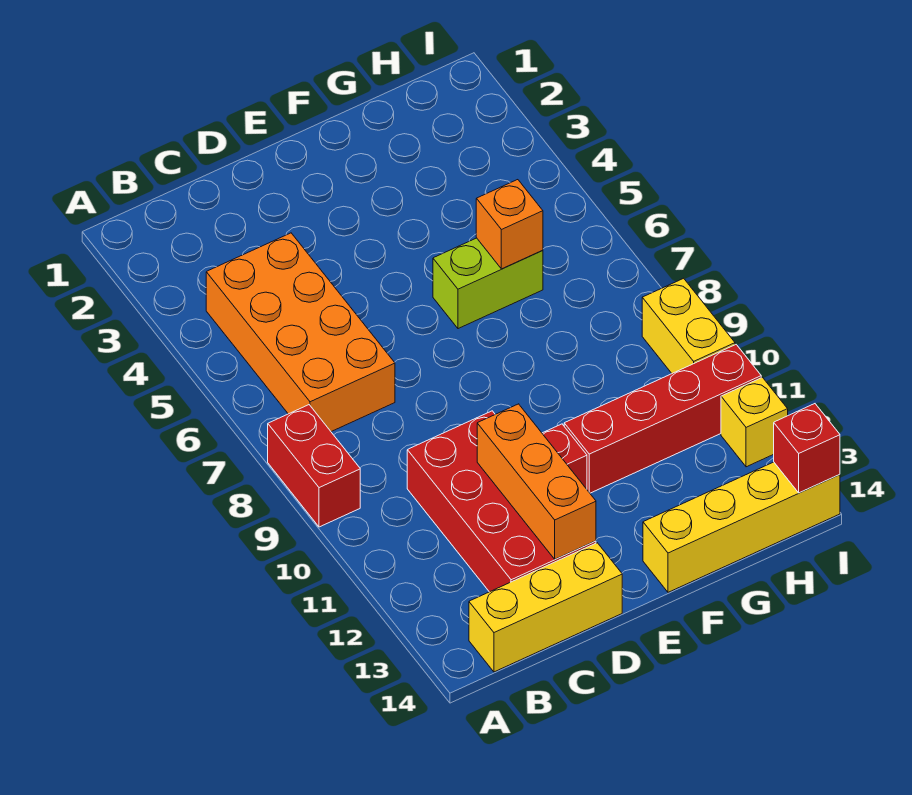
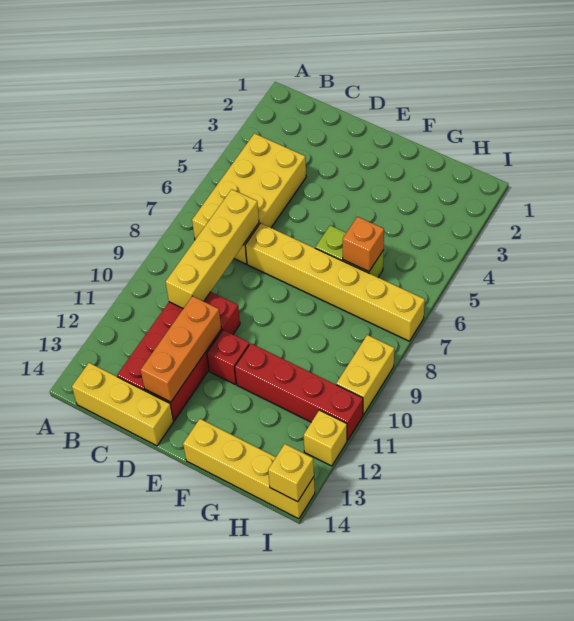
red 1x2 brick [268,405,360,527] -> none
orange 2x4 brick [206,233,395,432] -> yellow 2x4 brick [192,134,306,264]
none -> yellow 1x4 brick [166,189,259,309]
none -> yellow 1x6 brick [245,223,425,341]
red 1x1 brick [774,404,840,493] -> yellow 1x1 brick [268,444,314,502]

